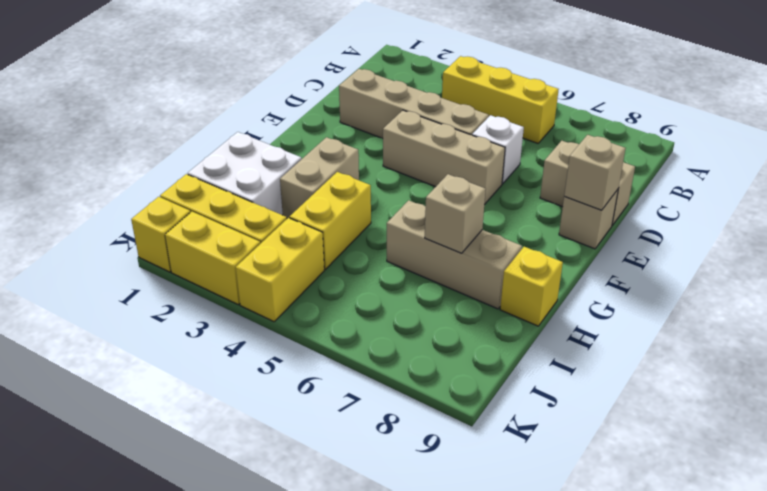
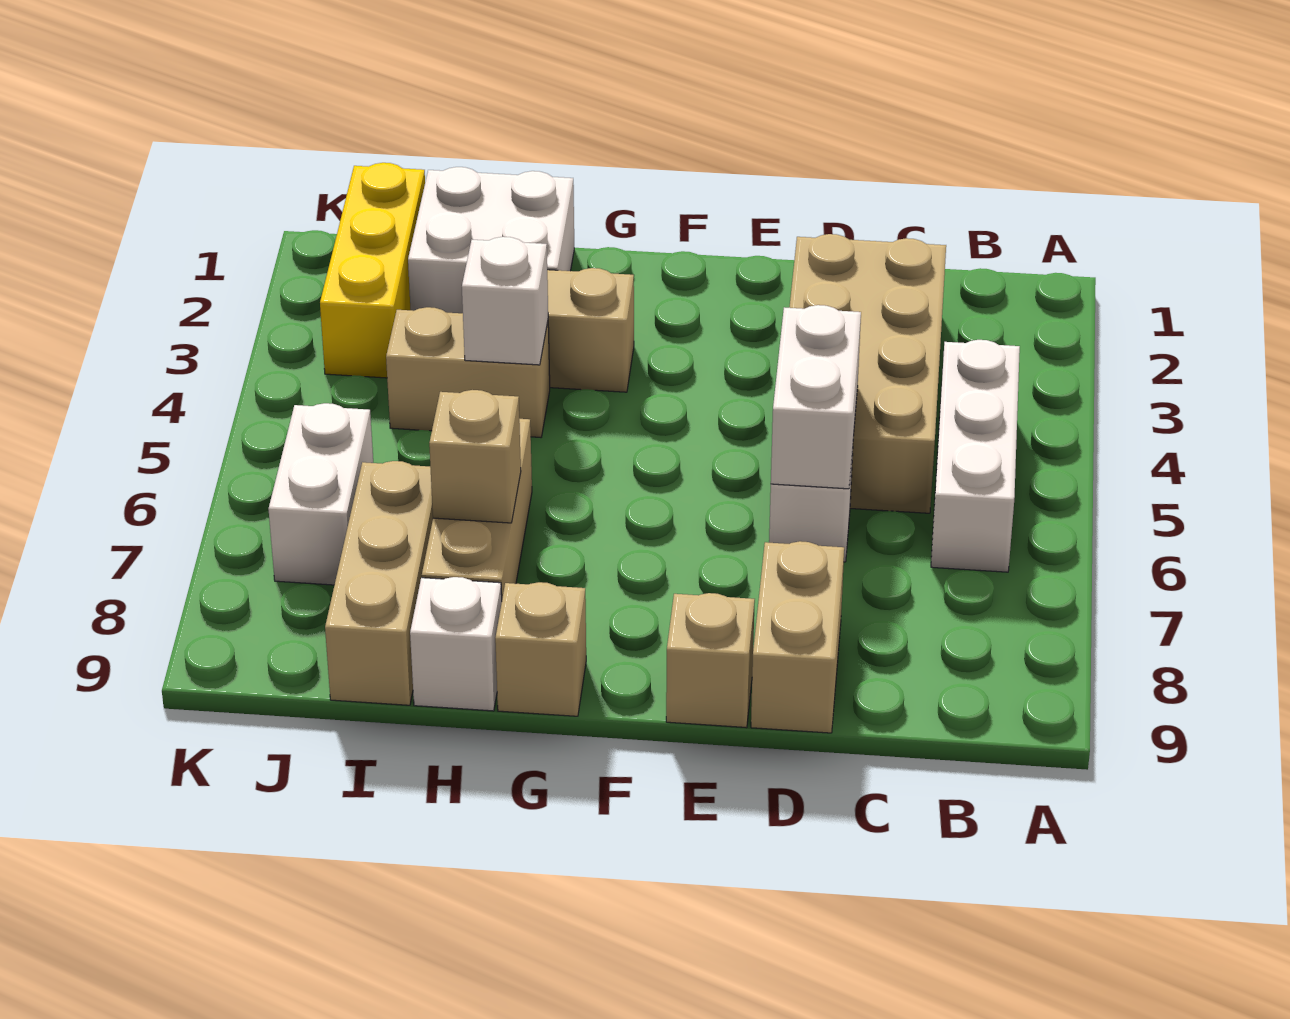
yellow 1x3 brick [442,56,559,143] -> white 1x3 brick [931,340,1020,572]
tan 1x4 brick [339,69,489,139] -> tan 2x4 brick [789,234,946,513]
none -> white 1x2 brick [771,305,861,489]
tan 1x3 brick [383,110,505,205] -> tan 1x3 brick moved to [325,461,433,705]
tan 1x1 brick [564,135,626,210] -> tan 1x1 brick moved to [495,582,586,716]
yellow 1x2 brick [290,172,371,269] -> tan 1x2 brick [386,307,550,437]
none -> white 1x1 brick [462,237,548,365]
yellow 1x1 brick [500,247,563,326] -> white 1x1 brick [410,577,502,711]
yellow 1x2 brick [236,218,324,322] -> none
none -> white 1x2 brick [268,403,373,585]
yellow 1x1 brick [131,197,191,272] -> none
yellow 1x2 brick [165,212,260,304] -> none

